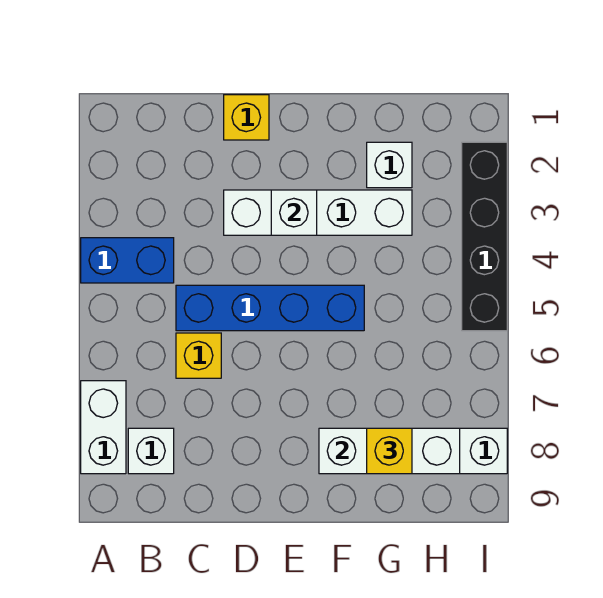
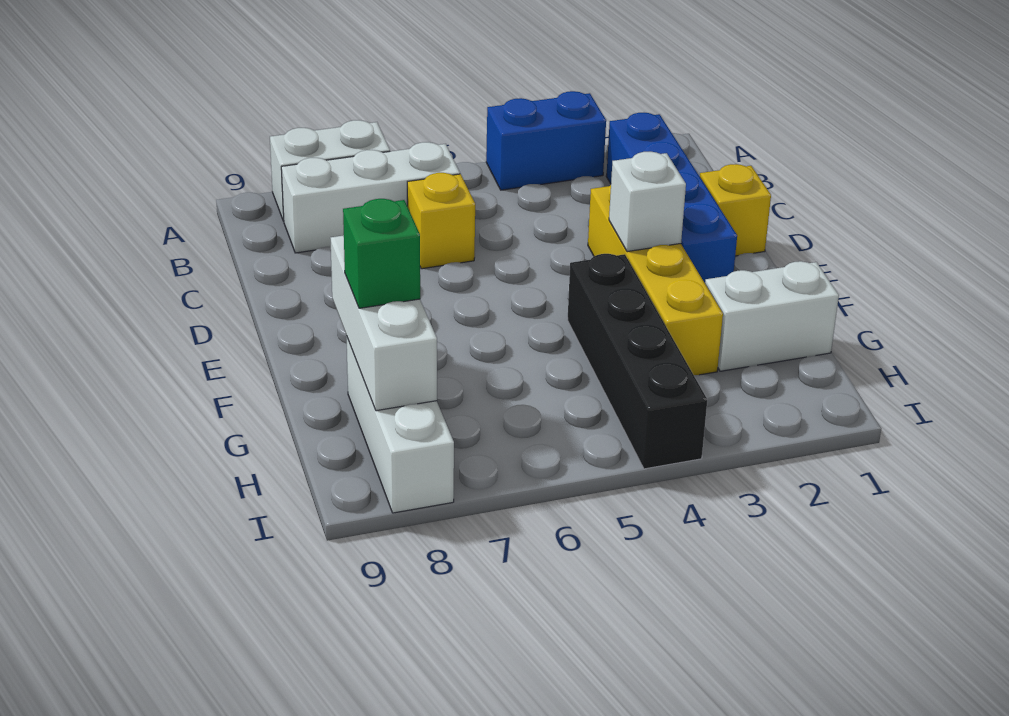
blue 1x2 brick [81,238,174,283] -> blue 1x2 brick turned to [486,91,606,190]
white 1x1 brick [128,428,174,474] -> white 1x3 brick [281,142,460,253]
blue 1x4 brick [176,285,364,331] -> blue 1x4 brick moved to [606,113,737,283]
white 1x4 brick [224,190,412,235] -> yellow 1x4 brick [588,185,723,375]
white 1x1 brick [367,142,412,188] -> white 1x2 brick [705,261,839,371]
yellow 1x1 brick [367,428,412,474] -> green 1x1 brick [343,199,420,308]
black 1x4 brick [462,142,507,331] -> black 1x4 brick turned to [567,254,707,469]

